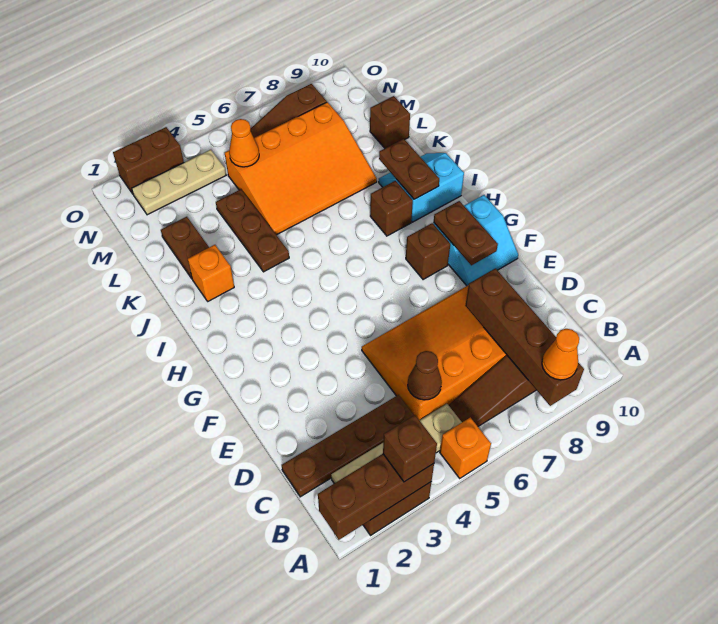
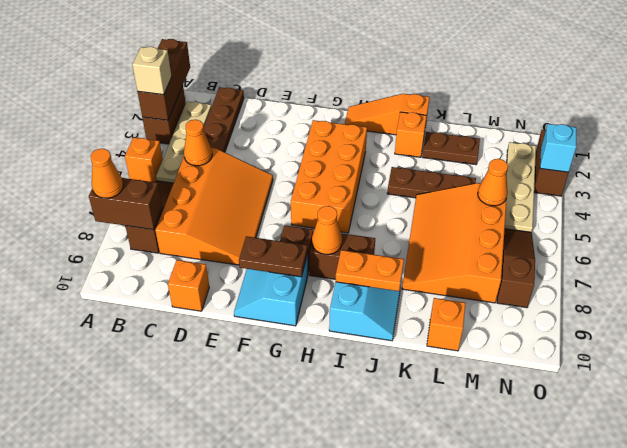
brown 1x1 brick [383,415,437,482] -> tan 1x1 brick [132,47,172,95]
brown 1x4 brick [465,268,584,406] -> brown 1x2 brick [89,178,163,230]
brown 1x1 cone [408,351,442,400] -> orange 1x1 cone [184,120,212,166]
none -> orange 1x1 brick [168,260,209,311]
none -> orange 2x4 brick [291,120,367,233]
none -> orange 1x3 slope [345,94,429,135]
none -> orange 1x1 cone [312,206,342,254]
brown 1x1 brick [370,181,413,236] -> brown 1x2 brick [309,233,375,279]
brown 1x2 plate [379,139,439,199] -> orange 1x2 plate [336,250,404,291]
brown 1x1 brick [370,96,410,148] -> orange 1x1 brick [427,298,466,351]
tan 1x3 plate [132,150,226,215] -> tan 1x4 plate [505,142,536,232]
none -> cyan 1x1 brick [540,124,576,172]

